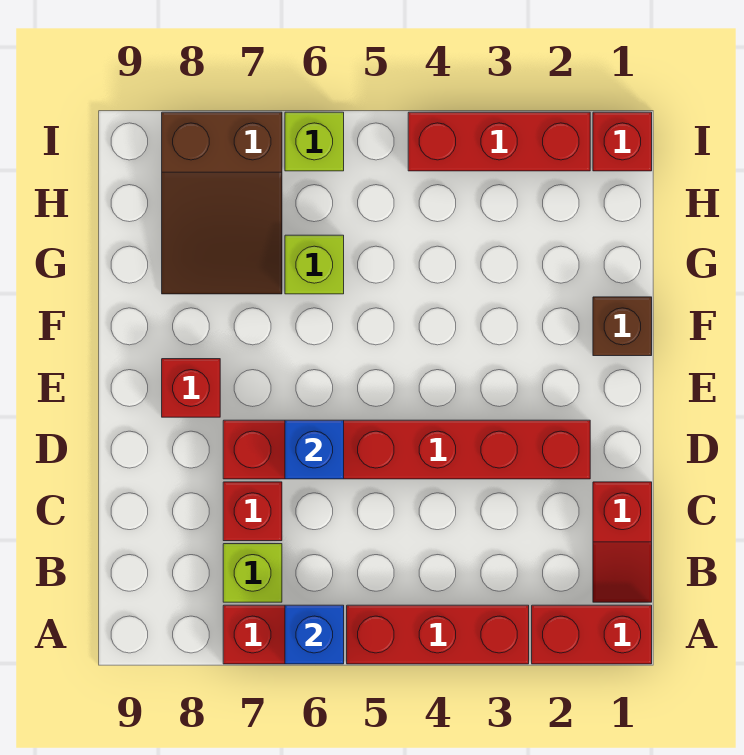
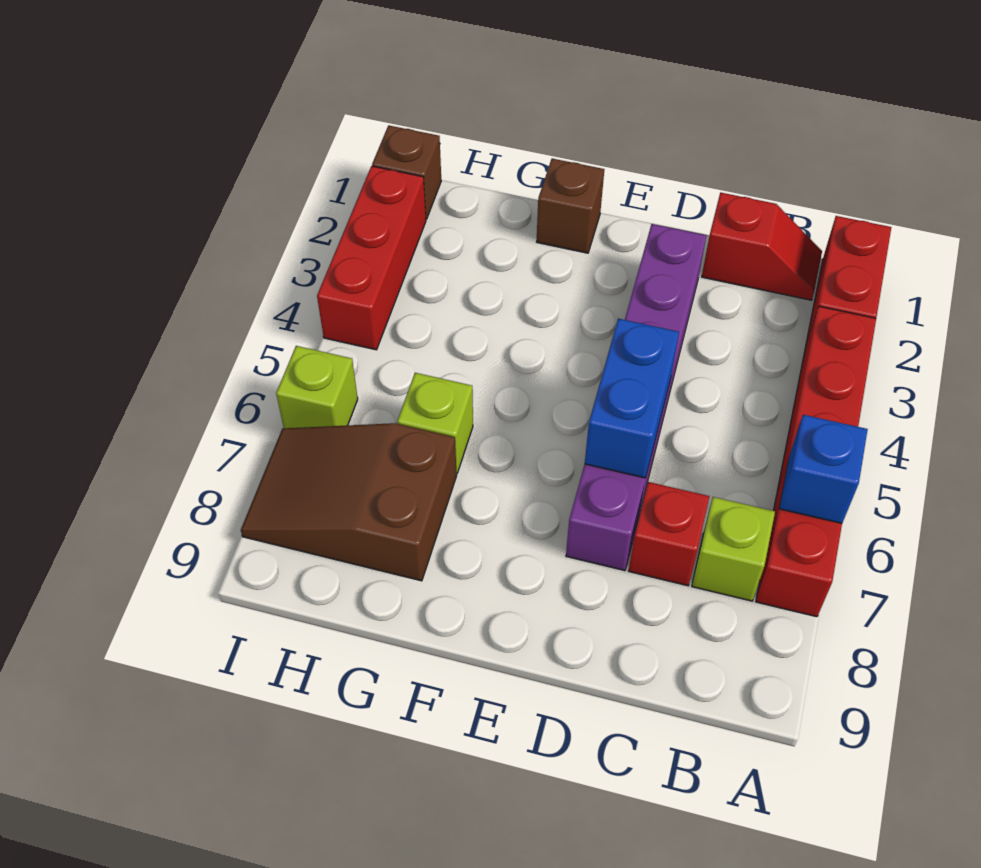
red 1x6 brick [223,420,590,479] -> purple 1x6 brick [566,224,706,571]
blue 1x1 brick [285,420,344,479] -> blue 1x2 brick [585,319,679,478]
red 1x1 brick [162,359,220,417] -> none
brown 2x3 slope [162,112,282,294] -> brown 2x3 slope turned to [241,423,457,581]
red 1x1 brick [593,112,652,171] -> brown 1x1 brick [372,125,441,219]

